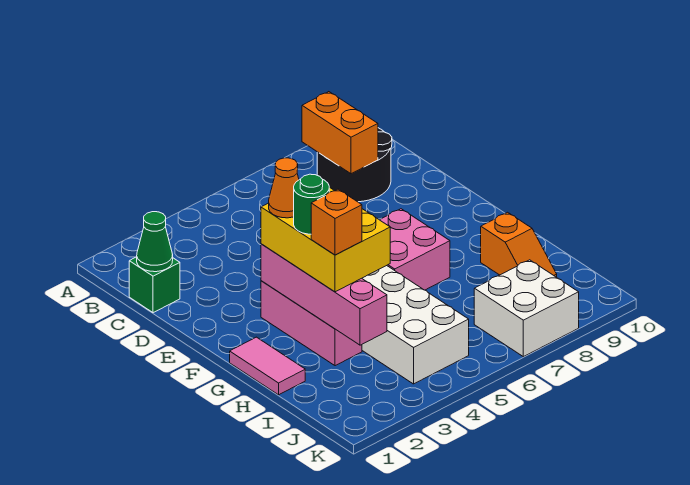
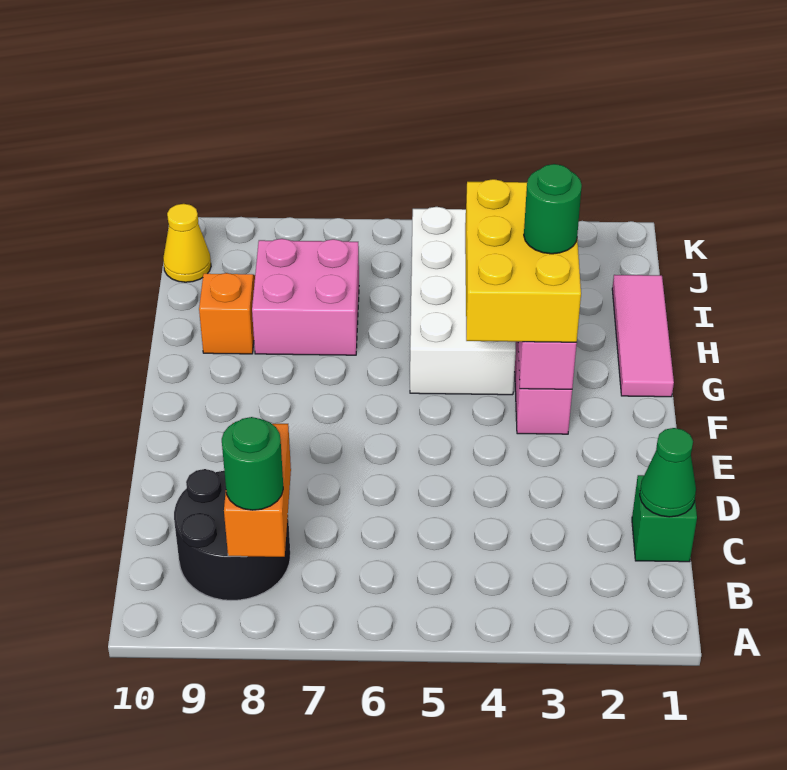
none -> green 1x1 round brick [222,417,283,510]
orange 1x1 cone [269,158,299,218] -> none
pink 2x2 brick [380,209,450,290] -> pink 2x2 brick moved to [252,239,359,355]
pink 1x2 tile [230,337,305,395] -> pink 1x3 tile [612,275,674,397]
orange 1x1 brick [311,189,362,255] -> none
white 2x2 brick [474,260,579,357] -> none
none -> yellow 1x1 cone [163,204,211,282]

